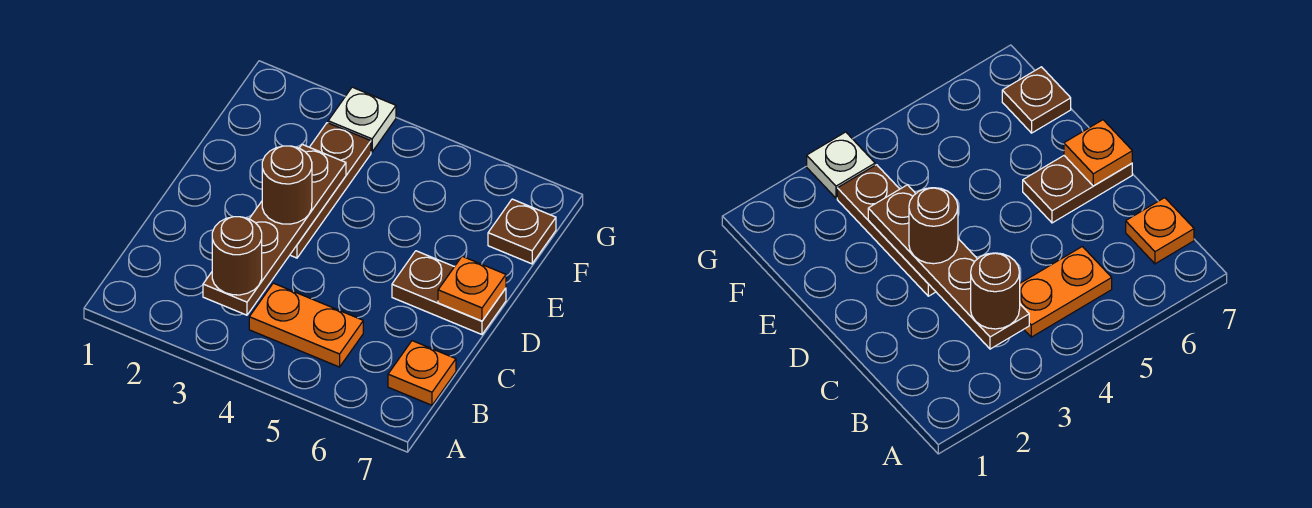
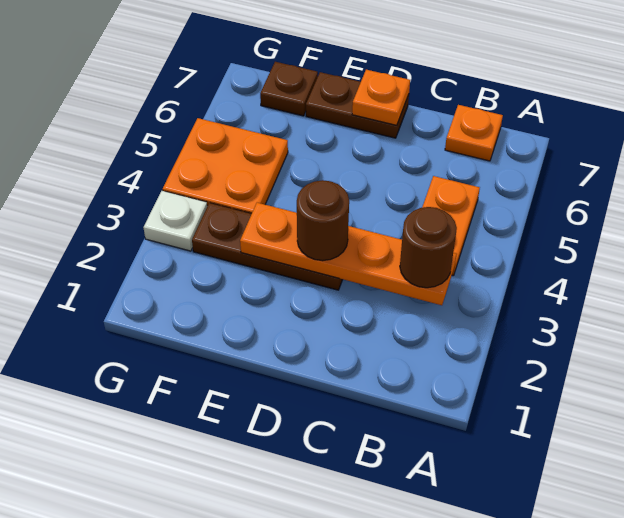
brown 1x4 plate [203,145,346,315] -> orange 1x4 plate [240,203,456,305]
brown 1x2 plate [392,251,506,334] -> brown 1x2 plate turned to [306,72,409,138]
none -> orange 2x2 plate [163,118,288,214]

